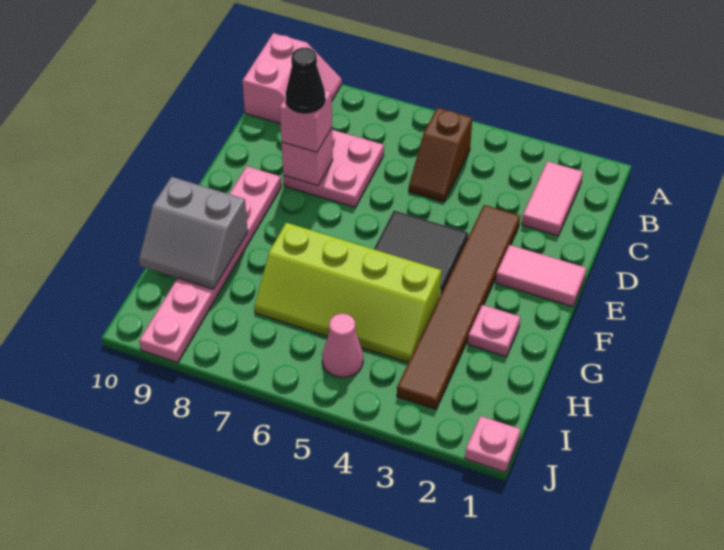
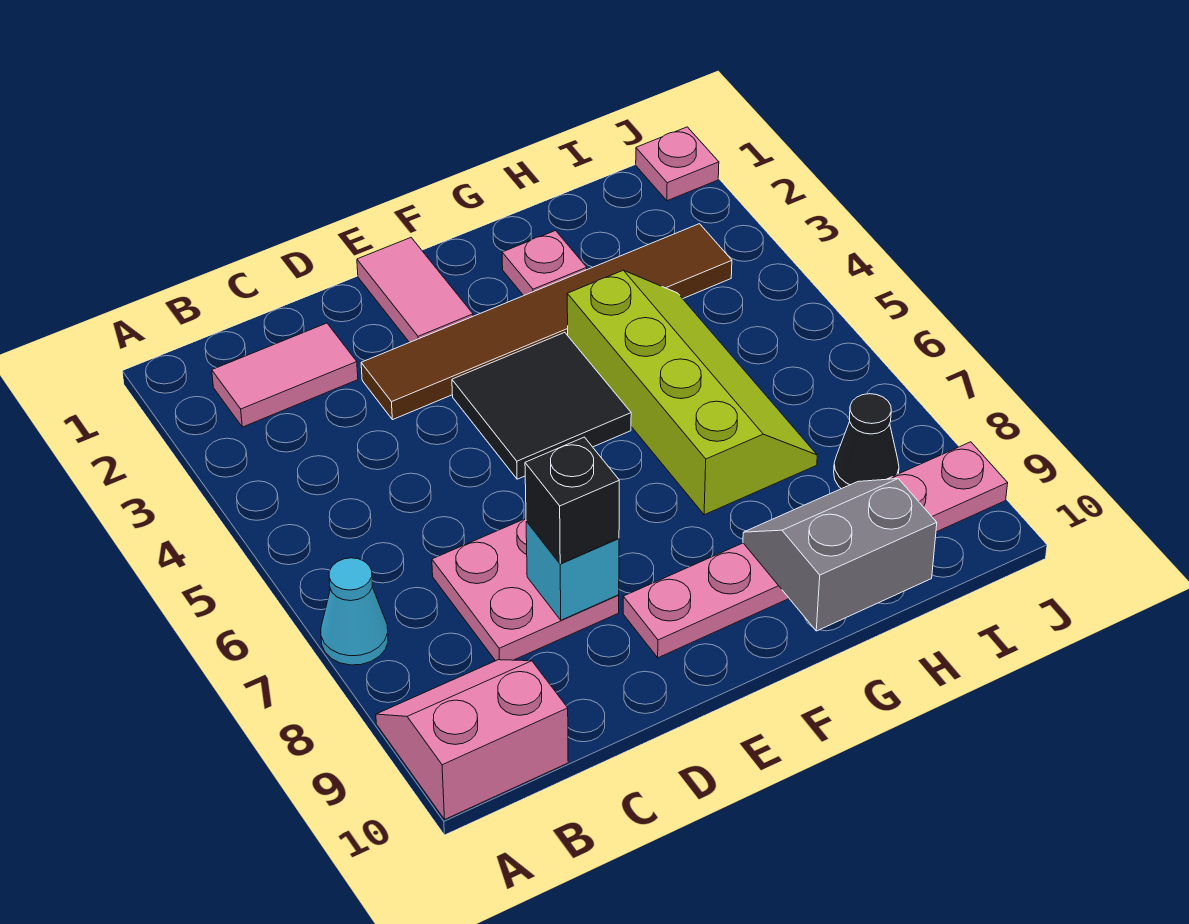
none -> cyan 1x1 cone [321,558,388,665]
brown 1x2 slope [409,108,472,202] -> none
pink 1x1 brick [282,128,333,186] -> cyan 1x1 brick [526,521,619,620]
pink 1x1 brick [280,90,332,152] -> black 1x1 brick [525,437,619,564]
black 1x1 cone [286,47,325,113] -> black 1x1 cone moved to [834,394,899,489]
grey 2x2 slope [139,177,248,289] -> grey 2x2 slope turned to [743,479,937,631]
pink 1x1 cone [322,313,363,378] -> none

